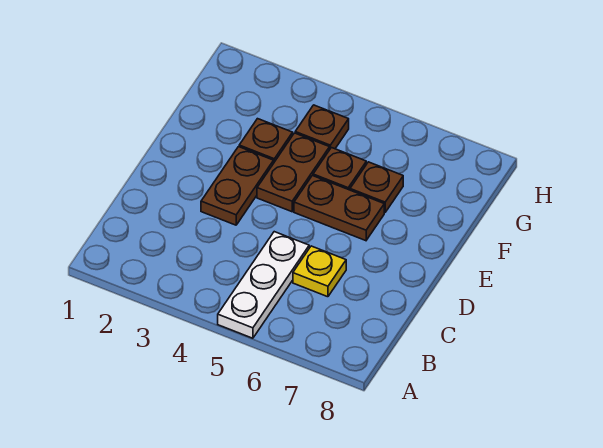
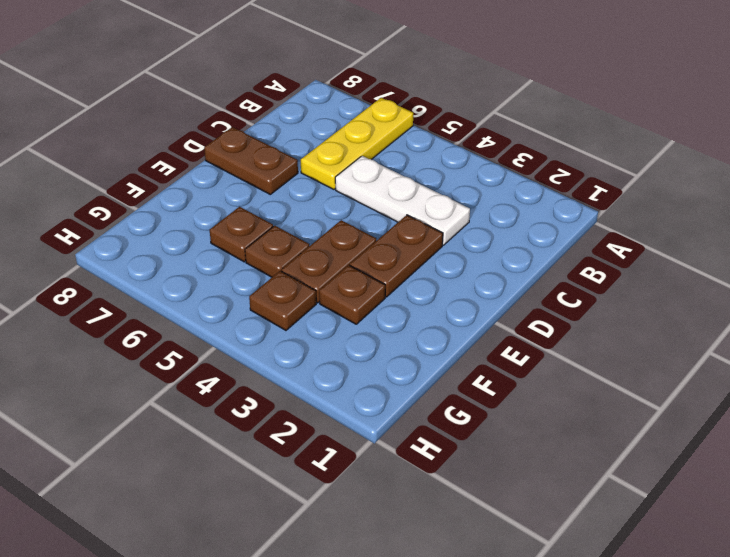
white 1x3 plate [218,232,309,338] -> white 1x3 plate turned to [335,156,470,245]
yellow 1x1 plate [293,246,346,297] -> yellow 1x3 plate [301,98,413,189]
brown 1x2 plate [294,176,384,241] -> brown 1x2 plate moved to [204,127,298,194]

